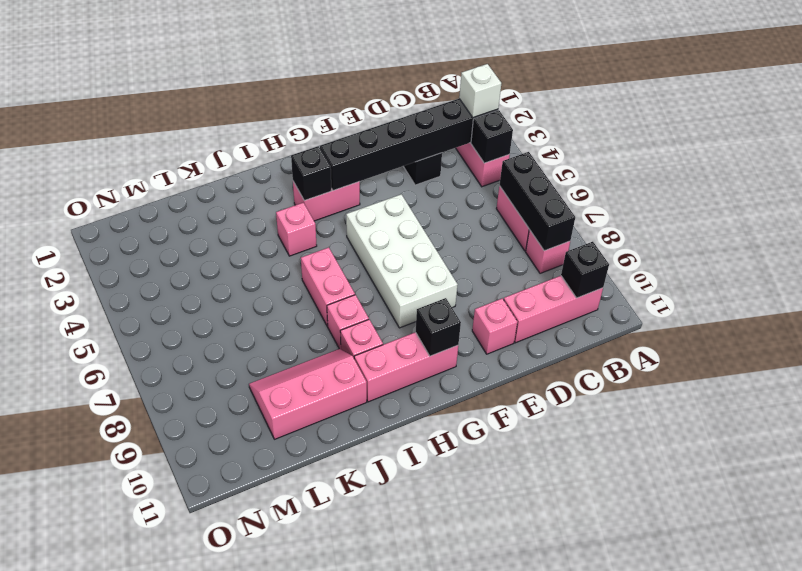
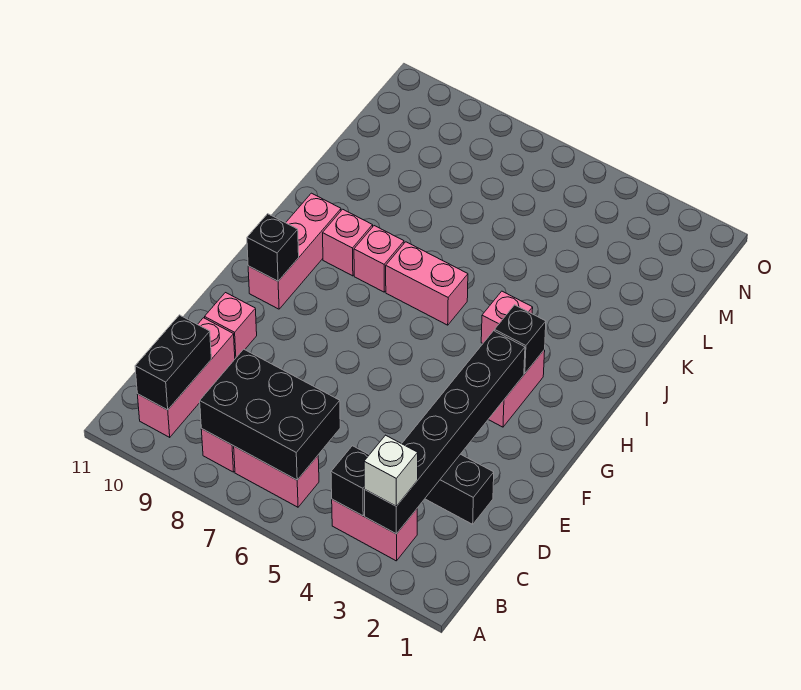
black 1x3 brick [500,152,575,251] -> black 2x3 brick [200,349,340,480]
black 1x1 brick [561,242,609,298] -> black 1x2 brick [135,315,211,410]
white 2x4 brick [346,194,458,328] -> none
pink 2x3 slope [249,349,367,439] -> none

